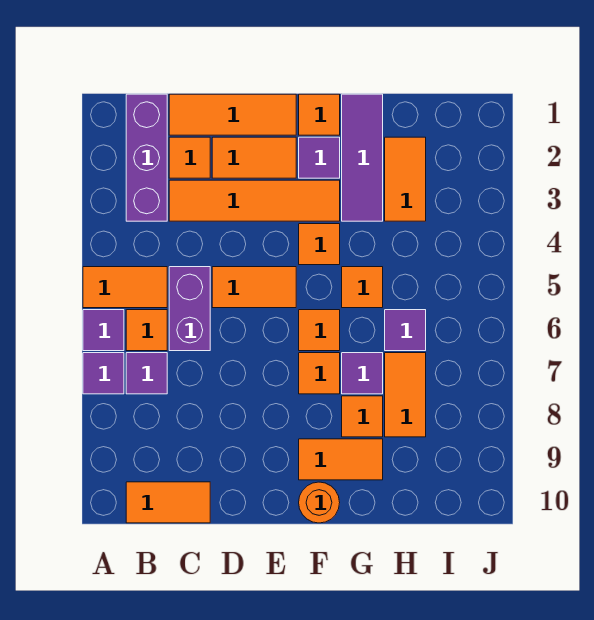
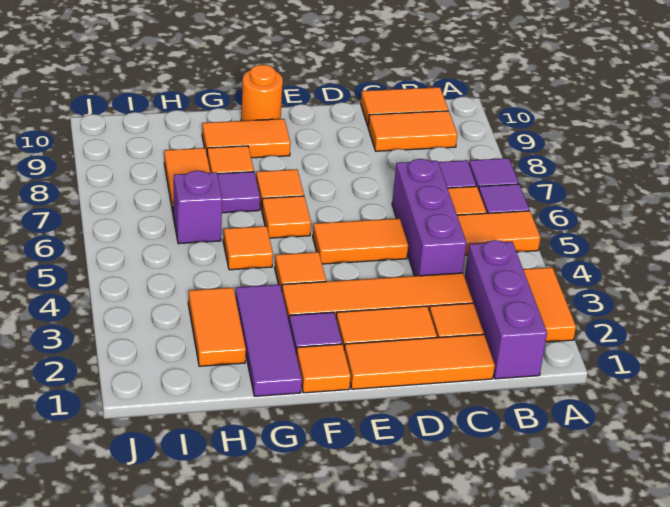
none -> orange 1x2 tile [523,267,576,342]
none -> orange 1x2 tile [368,111,457,151]
purple 1x2 brick [169,267,210,351] -> purple 1x3 brick [392,159,467,276]
purple 1x1 tile [385,310,426,351] -> purple 1x1 brick [173,170,222,244]

